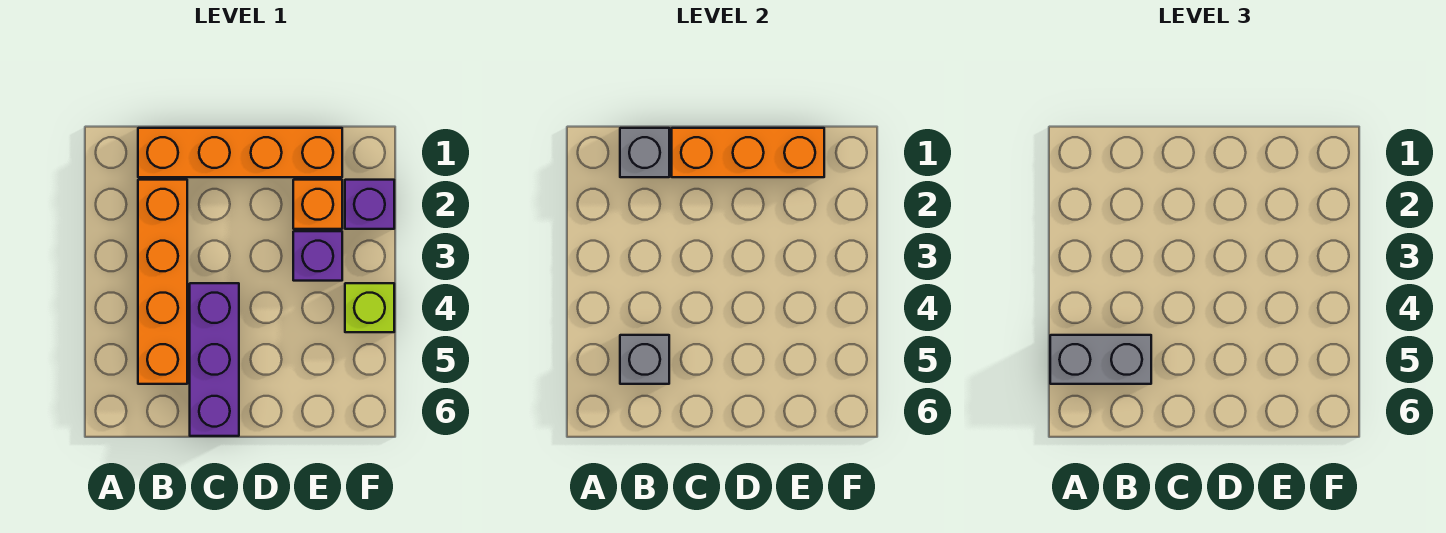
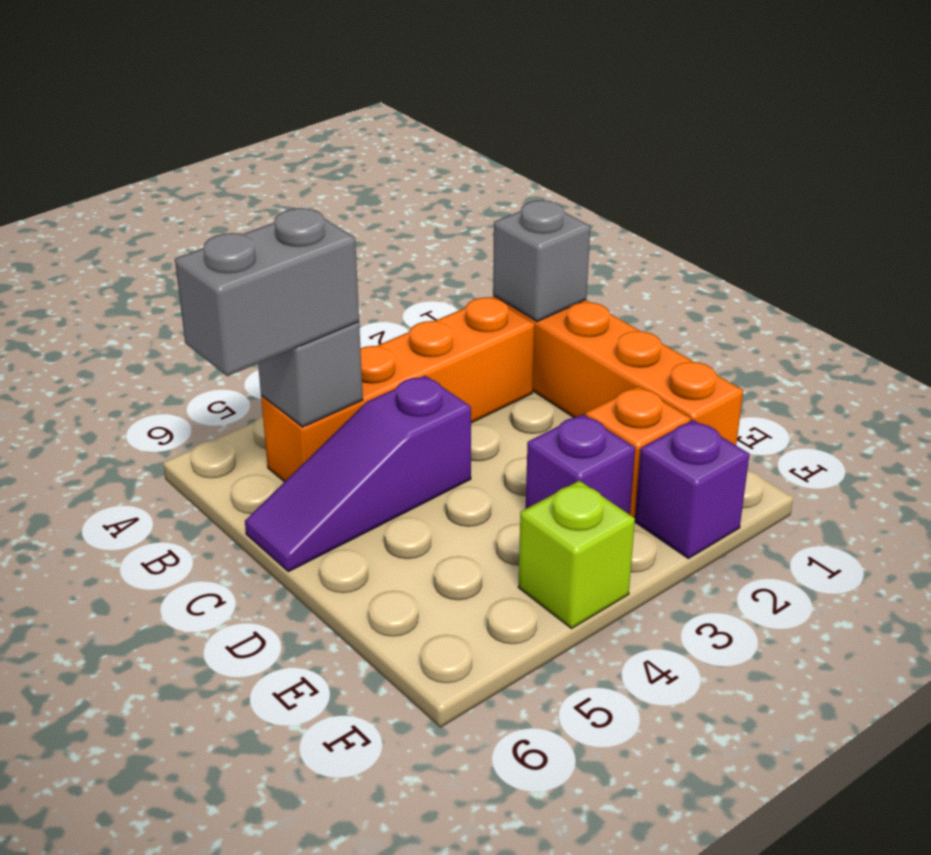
grey 1x2 brick [1050,335,1151,384] -> grey 1x2 brick turned to [175,208,359,376]
orange 1x3 brick [672,128,824,177] -> none
purple 1x3 brick [190,283,239,436] -> purple 1x3 slope [245,376,471,572]

